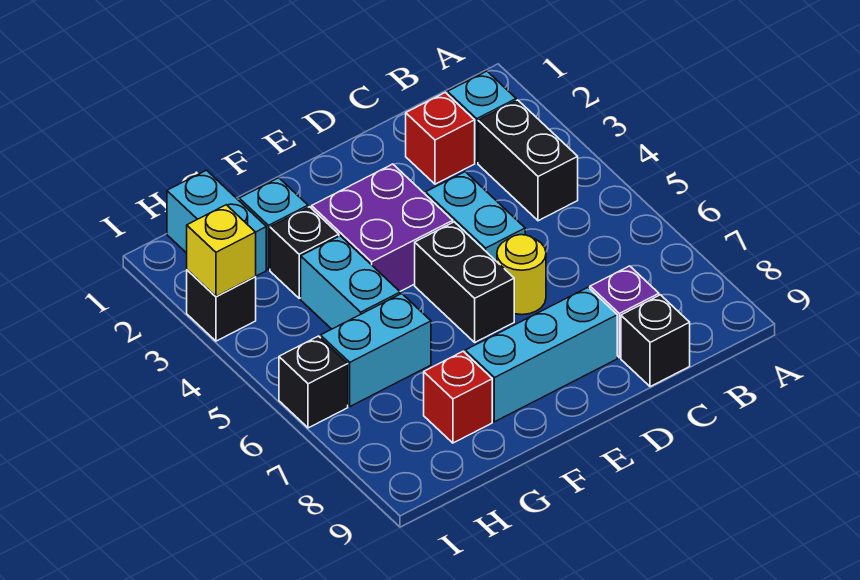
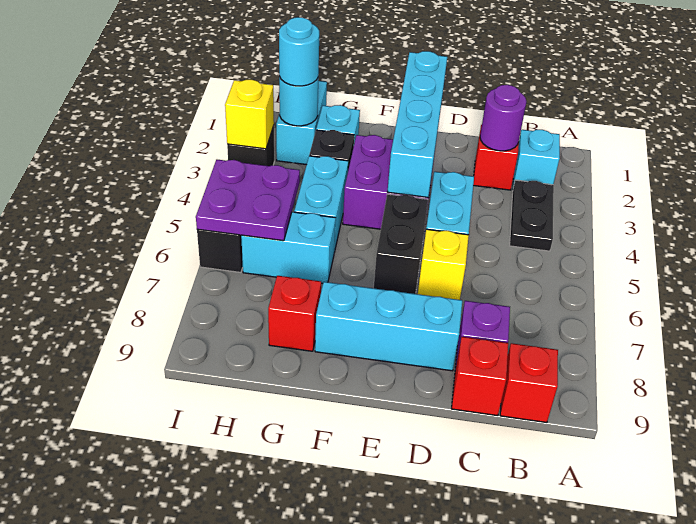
black 1x2 brick [478,100,578,221] -> black 1x2 plate [510,180,554,251]
none -> red 1x1 brick [500,343,558,423]
none -> purple 1x1 round brick [480,85,526,151]
black 1x1 brick [621,295,690,387] -> red 1x1 brick [452,337,508,416]
yellow 1x1 round brick [497,235,546,315] -> yellow 1x1 brick [418,229,469,300]
none -> cyan 1x4 brick [387,51,447,197]
none -> cyan 1x1 round brick [279,77,318,126]
none -> cyan 1x1 round brick [279,17,319,86]
none -> purple 2x2 plate [196,160,300,241]

